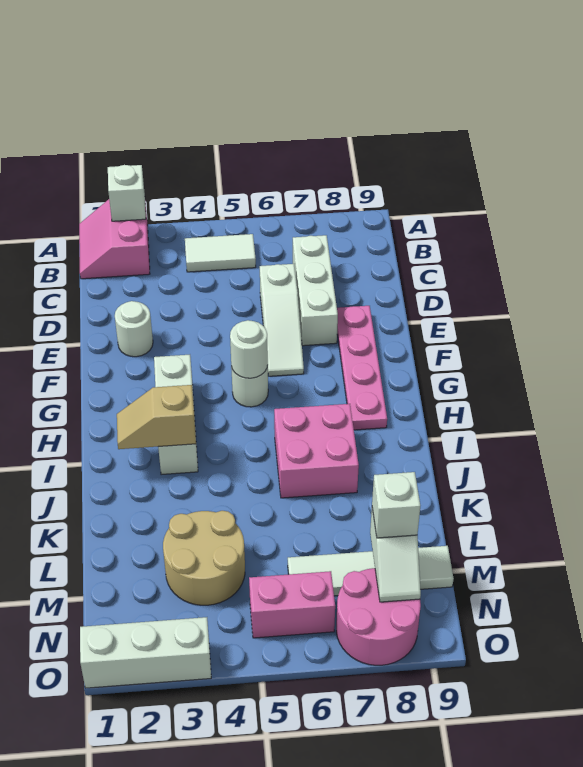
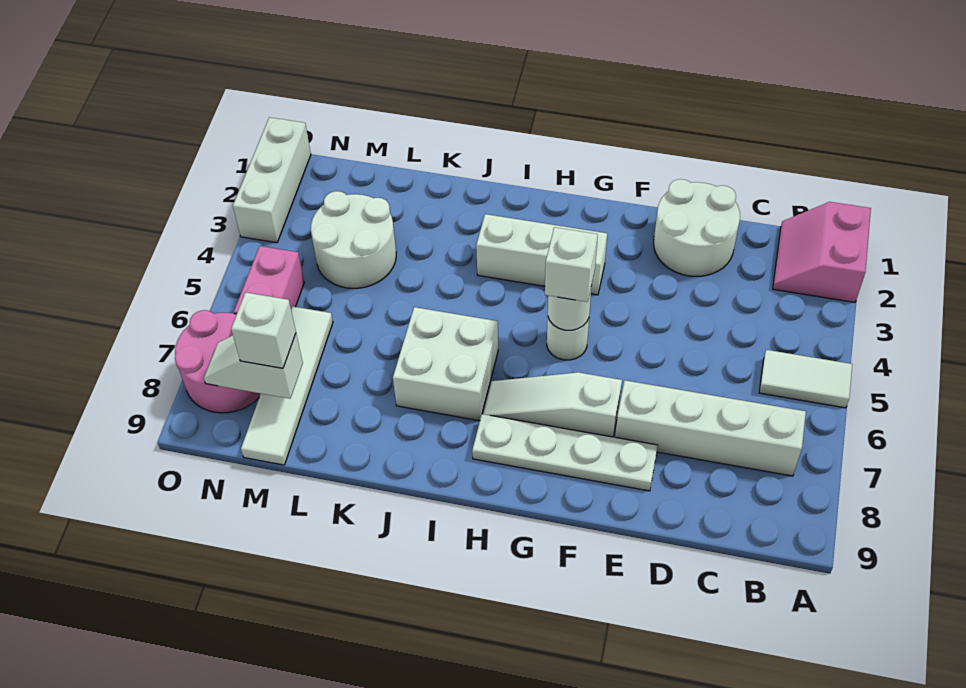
pink 2x2 slope [79,199,150,279] -> pink 2x2 slope turned to [773,202,871,302]
white 1x1 brick [108,165,146,221] -> white 1x1 brick moved to [545,227,598,302]
white 1x2 tile [185,234,256,272] -> white 1x2 tile turned to [759,350,852,408]
white 1x3 brick [293,235,338,346] -> white 1x4 brick [615,380,806,476]
white 1x3 slope [260,264,304,376] -> white 1x3 slope moved to [483,372,622,437]
white 1x1 round brick [115,301,153,357] -> white 2x2 round brick [654,179,740,276]
pink 1x4 plate [337,306,387,430] -> white 1x4 plate [472,414,658,491]
tan 1x2 slope [117,385,196,449] -> none
pink 2x2 brick [274,404,359,498] -> white 2x2 brick [393,307,498,421]
tan 2x2 round brick [163,511,245,605] -> white 2x2 round brick [311,191,396,288]

